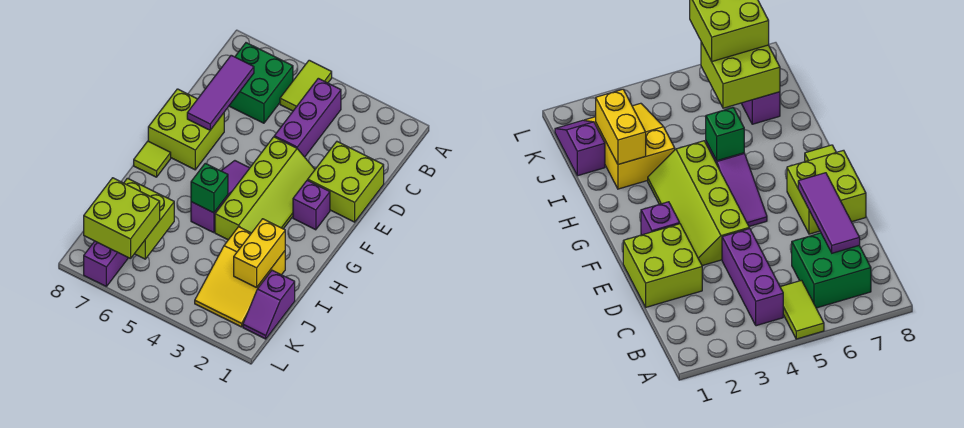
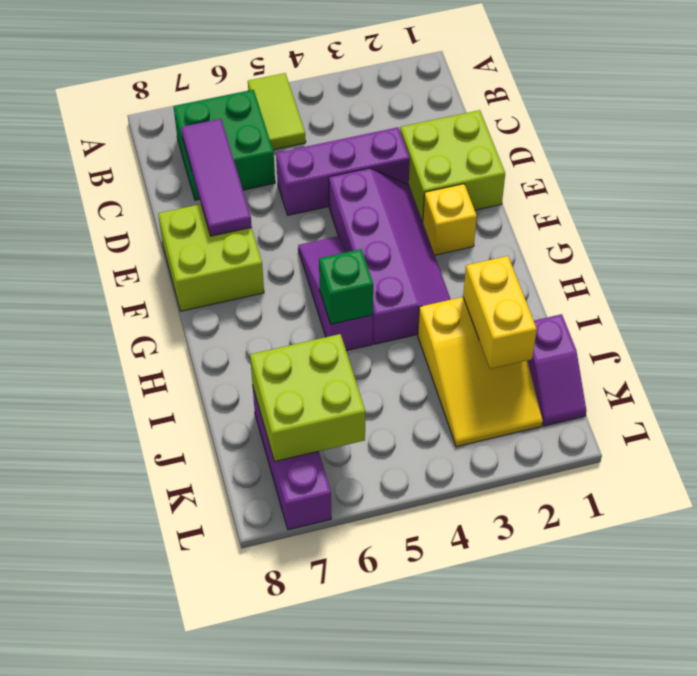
purple 1x3 brick [274,78,341,157] -> purple 1x3 brick turned to [276,127,410,215]
lime 2x4 slope [215,137,315,240] -> purple 2x4 slope [329,168,451,344]
purple 1x1 brick [293,180,330,230] -> yellow 1x1 brick [423,184,477,255]
lime 1x1 tile [134,141,171,177] -> none
lime 2x2 brick [84,178,160,259] -> none

